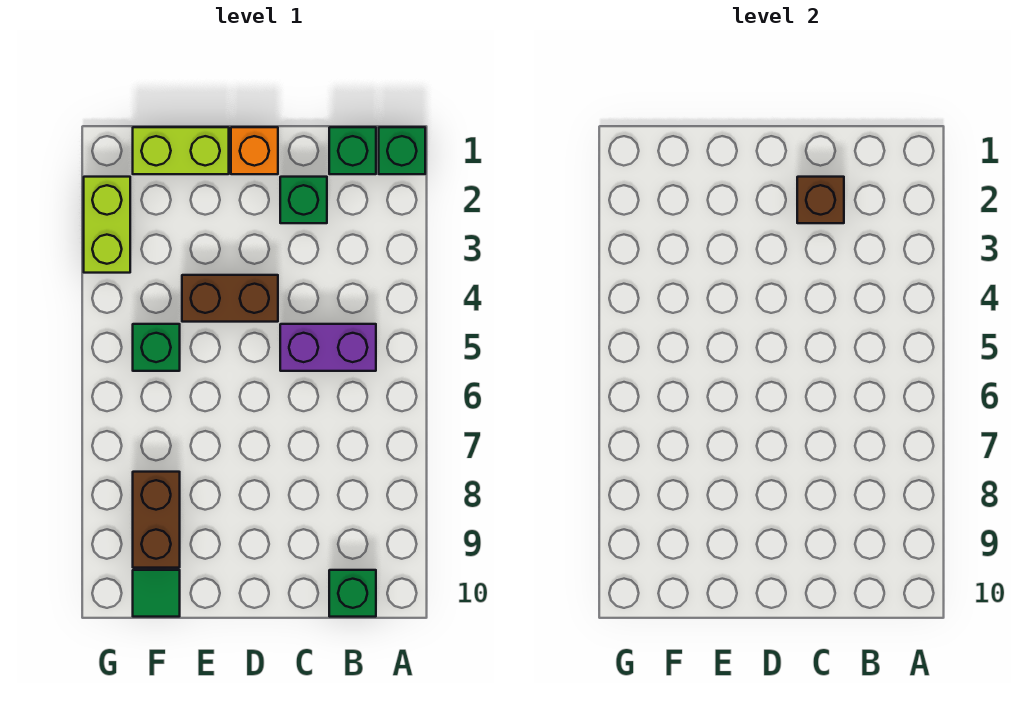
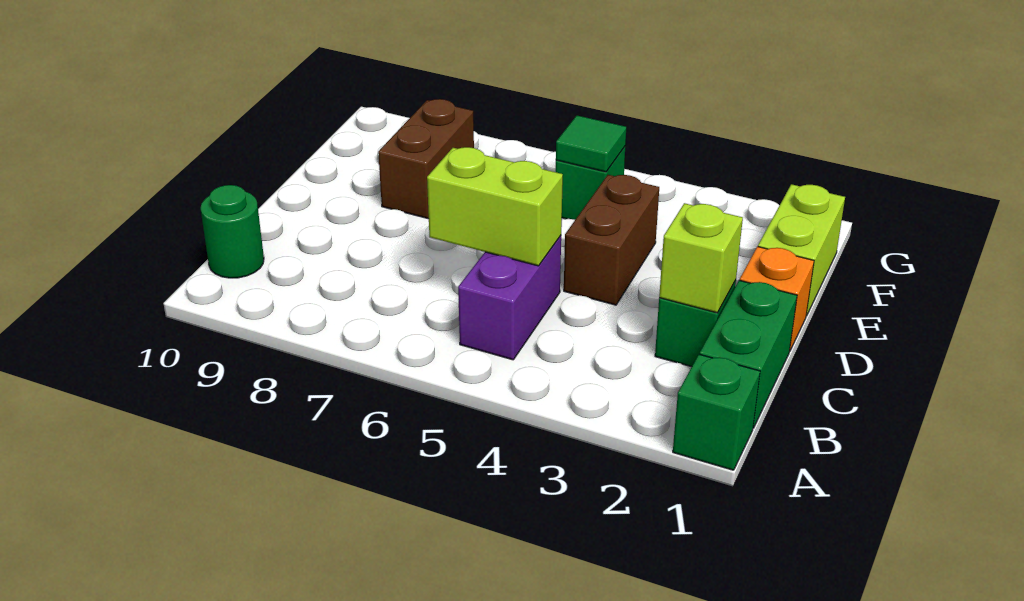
green 1x1 brick [329,127,376,174] -> green 1x2 brick [700,280,797,428]
green 1x1 brick [329,570,376,617] -> green 1x1 round brick [200,185,264,278]
brown 1x1 brick [797,177,844,223] -> lime 1x1 brick [659,203,743,313]
brown 1x2 brick [133,472,180,568] -> brown 1x2 brick turned to [378,99,474,219]
green 1x1 tile [133,570,180,617] -> green 1x1 tile moved to [556,116,626,172]
lime 1x2 brick [84,177,130,273] -> lime 1x2 brick moved to [427,147,563,266]

